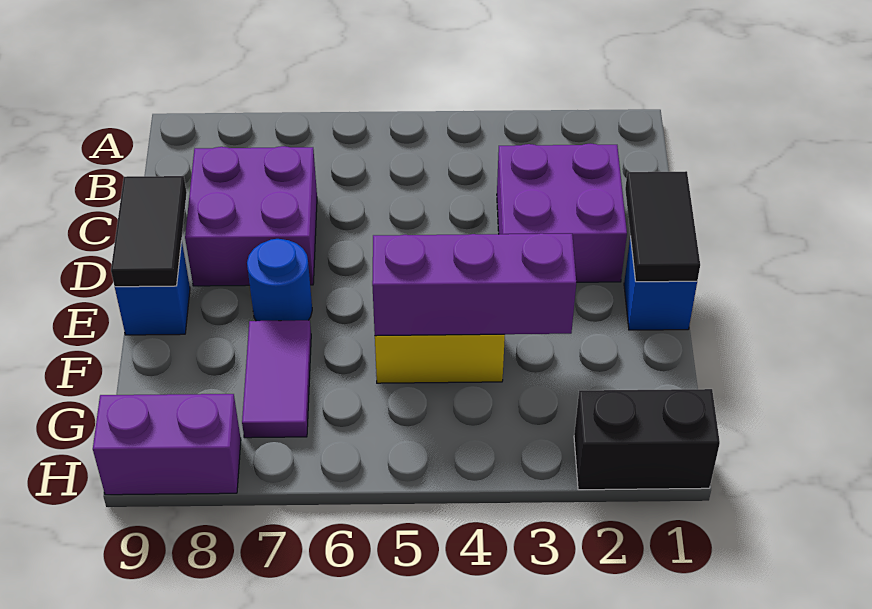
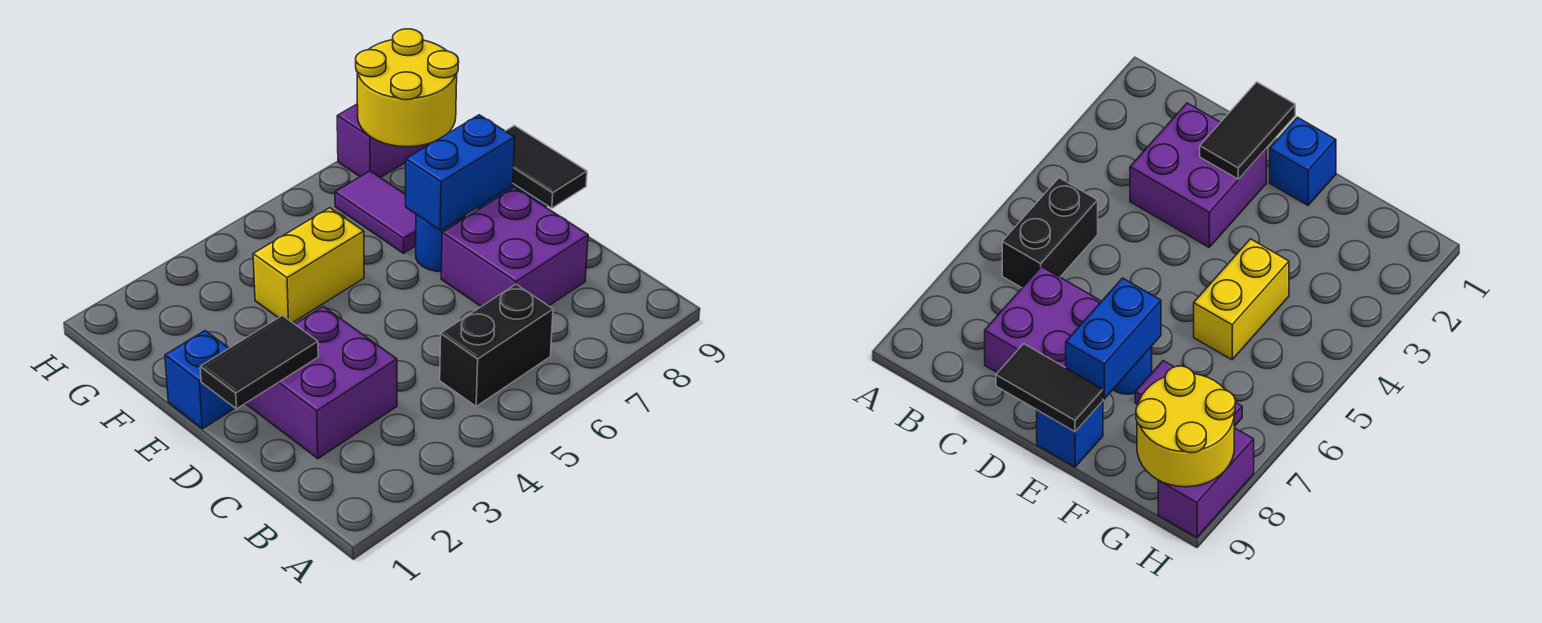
black 1x2 tile [625,171,700,282] -> black 1x2 tile turned to [200,315,318,409]
none -> blue 1x2 brick [406,115,515,230]
purple 1x3 brick [372,233,576,336] -> none
none -> yellow 2x2 round brick [356,29,459,147]
black 1x2 brick [574,389,720,490] -> black 1x2 brick moved to [440,284,553,406]

